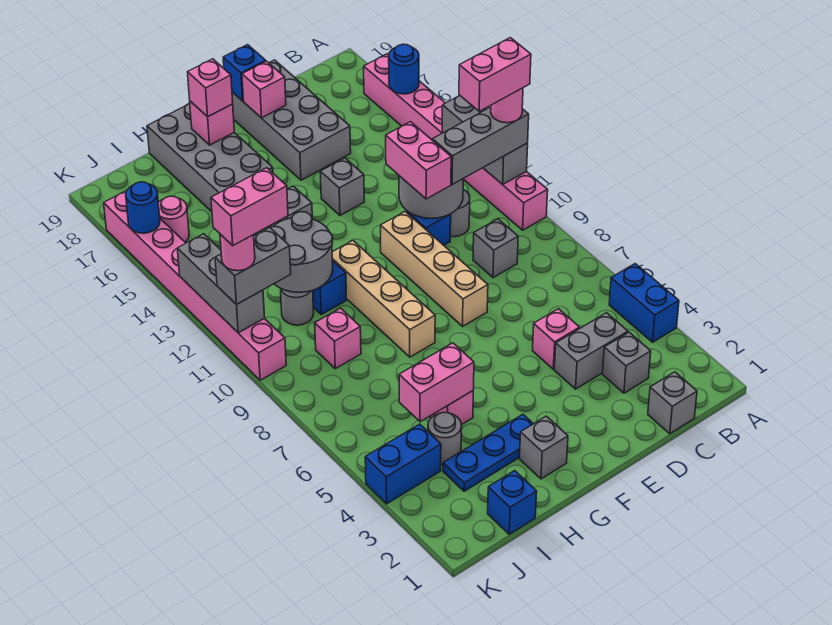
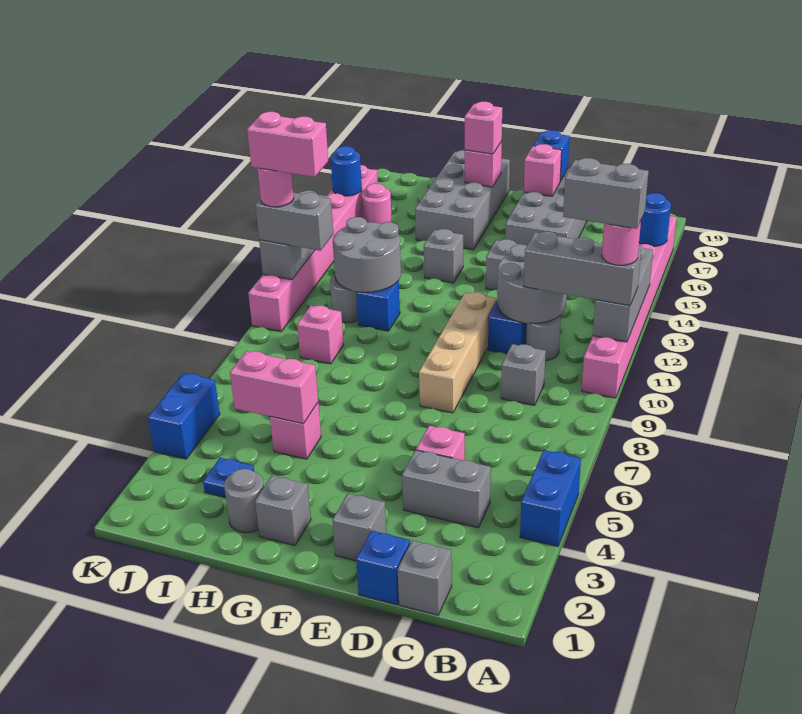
pink 1x2 brick [459,38,531,111] -> grey 1x2 brick [563,158,649,229]
grey 1x1 brick [603,332,651,393] -> grey 1x1 brick moved to [332,493,386,561]
pink 1x2 brick [386,122,451,199] -> none
blue 1x3 plate [443,414,533,491] -> blue 1x1 plate [203,458,254,498]
tan 1x4 brick [332,241,435,357] -> none
blue 1x1 brick [488,471,537,534] -> blue 1x1 brick moved to [356,531,410,605]
grey 1x1 round brick [428,412,462,465] -> grey 1x1 round brick moved to [224,469,264,533]
blue 1x2 brick [365,424,441,504] -> blue 1x2 brick turned to [148,373,220,459]

